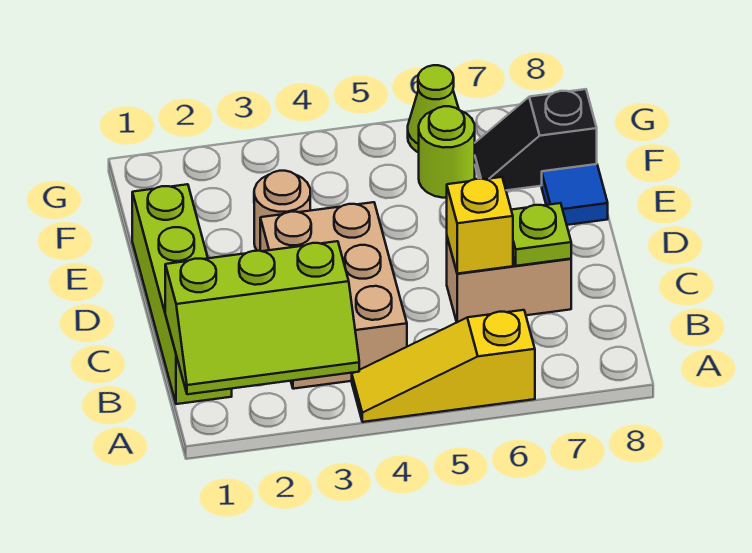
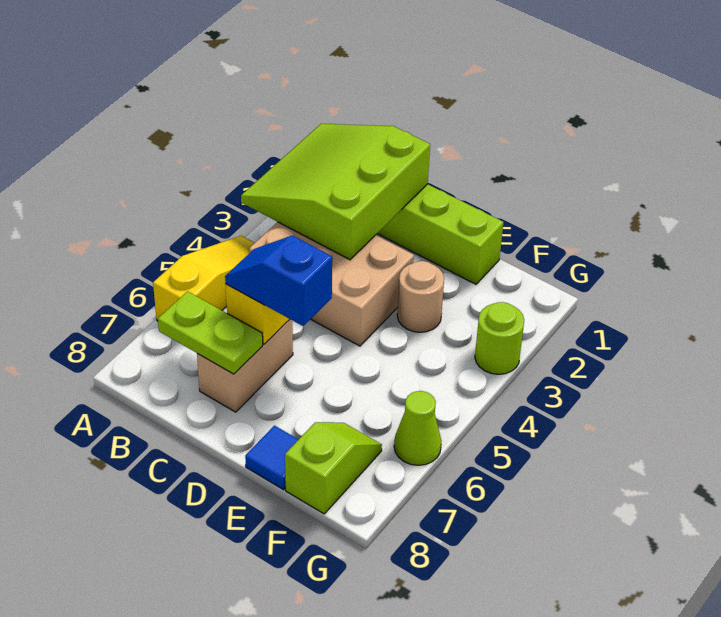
lime 2x3 slope [165,241,359,394] -> lime 3x3 slope [241,124,430,260]
none -> blue 1x2 slope [225,235,332,326]
lime 1x1 plate [511,203,571,266] -> lime 1x2 plate [158,291,263,374]
lime 1x1 round brick [419,106,475,198] -> lime 1x1 round brick moved to [475,302,524,374]
black 1x2 slope [475,89,597,190] -> lime 1x2 slope [285,422,382,514]

